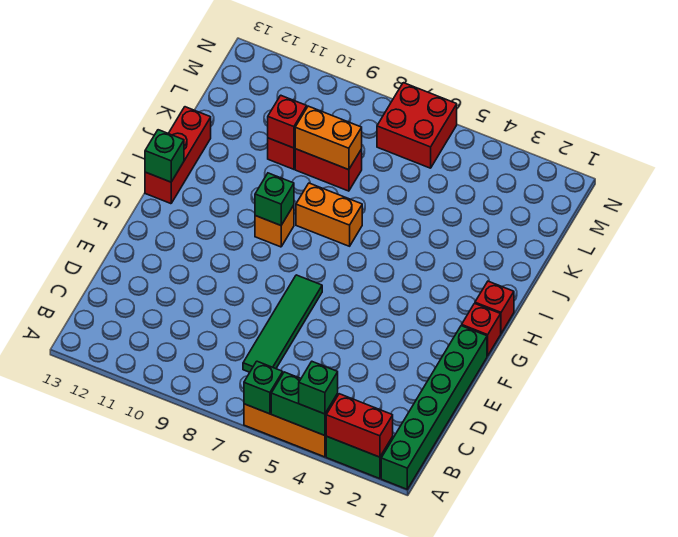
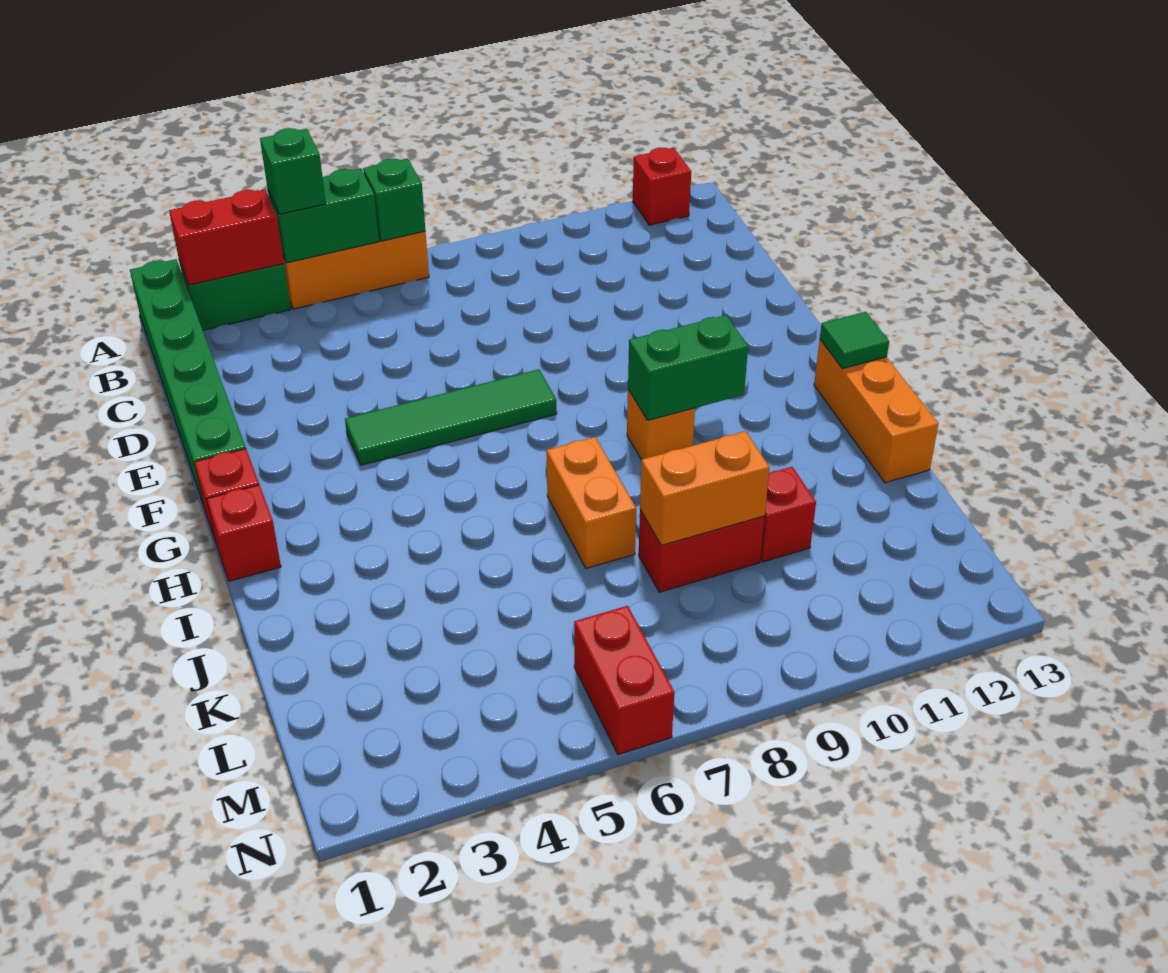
green 1x4 tile [243,275,322,372] -> green 1x4 tile turned to [345,369,557,465]
green 1x1 brick [255,173,294,225] -> green 1x2 brick [628,315,748,420]
red 1x3 brick [145,107,211,204] -> orange 1x3 brick [814,340,938,483]
green 1x1 brick [145,130,184,182] -> green 1x1 tile [820,312,889,369]
orange 1x2 brick [296,183,362,246] -> orange 1x2 brick turned to [546,437,636,568]
red 1x1 brick [268,95,307,148] -> red 1x1 brick moved to [633,148,691,225]
red 2x2 brick [377,83,457,168] -> red 1x2 brick [574,606,674,755]

